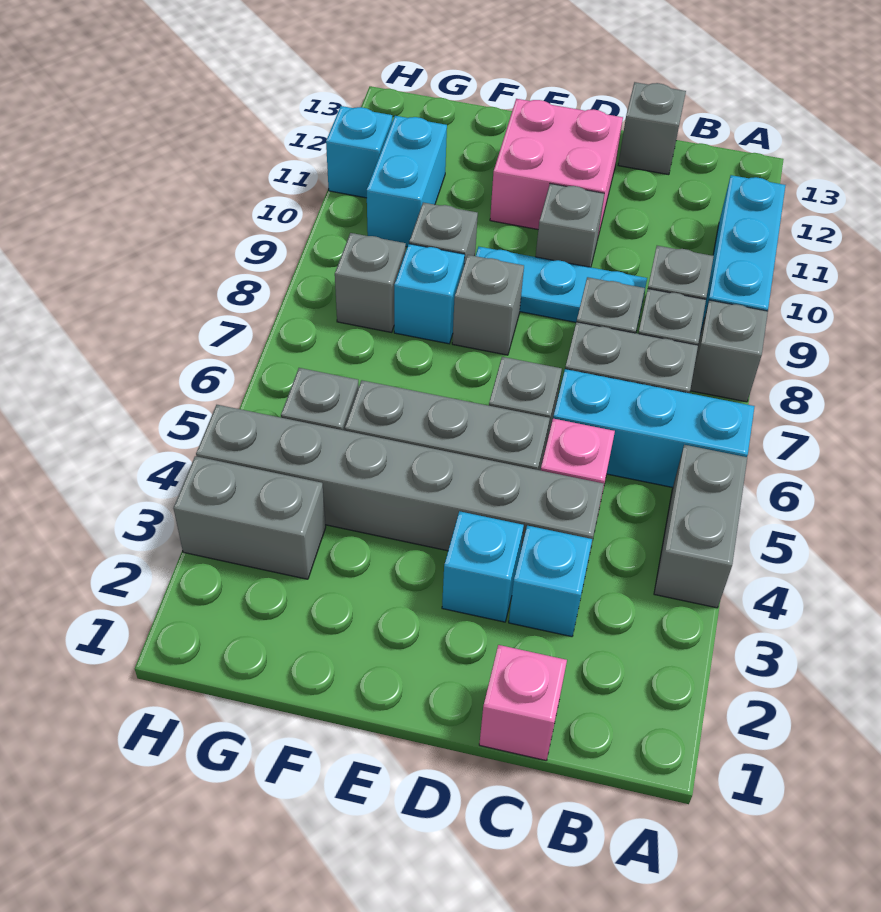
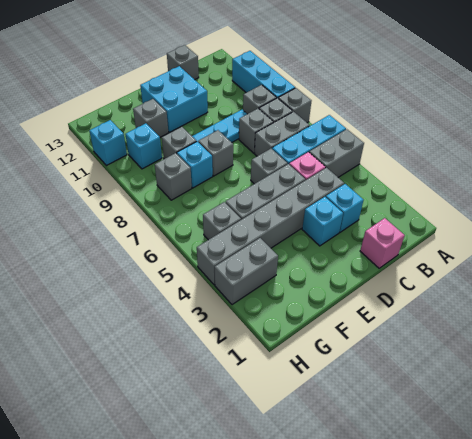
grey 1x2 brick [654,445,747,608] -> grey 1x2 brick turned to [309,129,364,177]
grey 1x1 brick [536,184,604,267] -> grey 1x1 brick moved to [133,99,168,137]
pink 2x2 brick [490,99,623,240] -> cyan 2x2 brick [140,66,208,132]
cyan 1x2 brick [367,116,447,247] -> cyan 1x1 brick [125,123,162,169]

